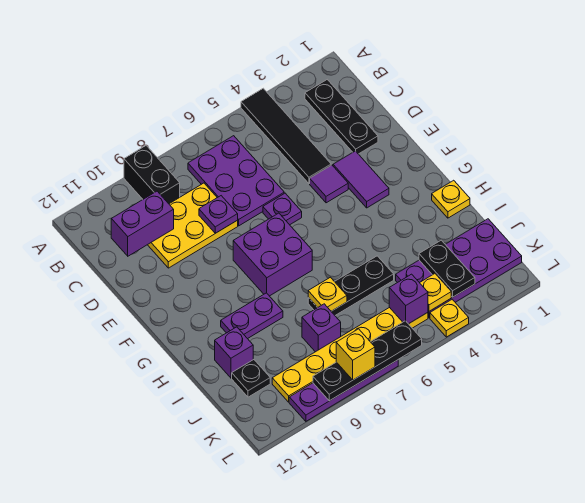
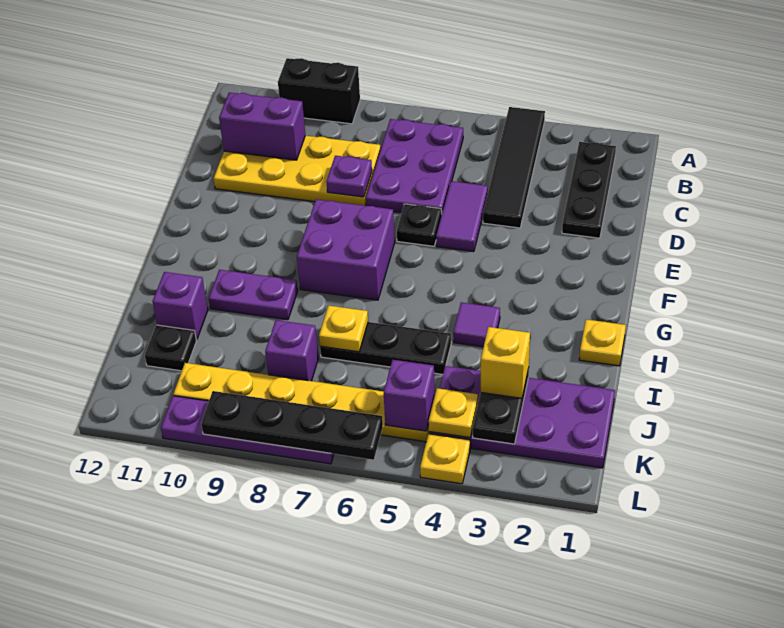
black 1x2 brick [124,146,180,204] -> black 1x2 brick turned to [278,58,360,124]
yellow 2x3 plate [148,183,238,268] -> yellow 2x4 plate [214,136,381,206]
purple 1x2 tile [333,151,389,208] -> purple 1x2 tile moved to [436,181,488,252]
purple 1x1 tile [310,165,348,203] -> purple 1x1 tile moved to [453,302,500,347]
purple 1x1 plate [263,193,302,225] -> black 1x1 plate [397,204,442,246]
yellow 1x1 brick [336,329,375,380] -> yellow 1x1 brick moved to [481,327,530,398]

